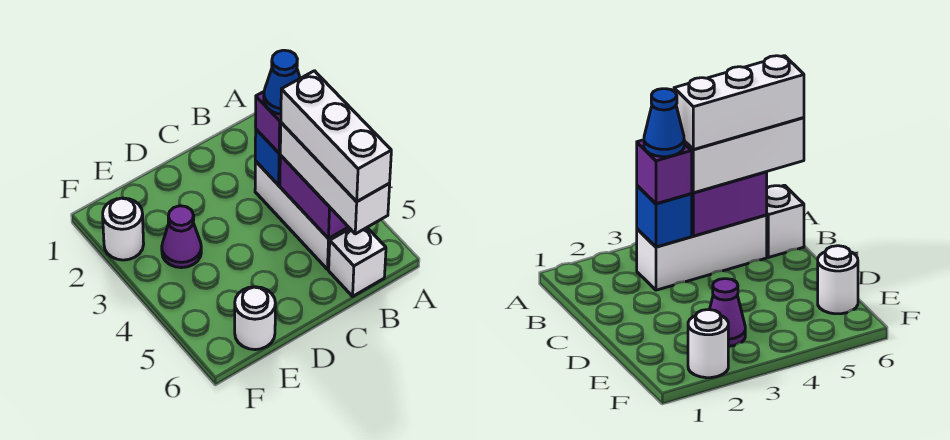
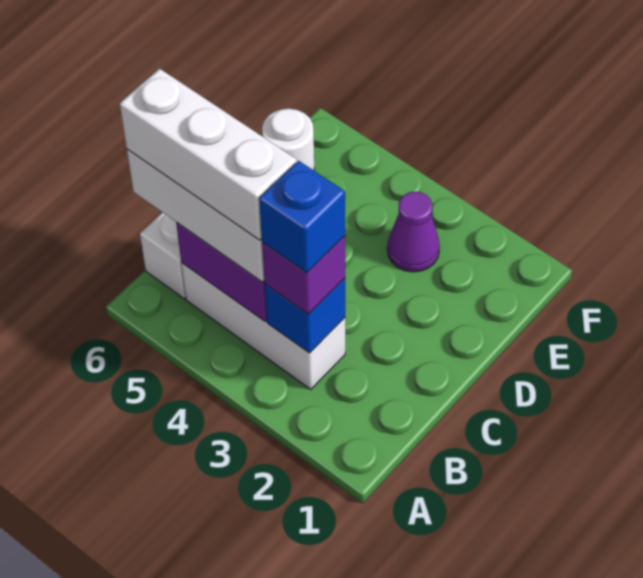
blue 1x1 cone [264,50,300,114] -> blue 1x1 brick [259,161,345,273]
white 1x1 round brick [103,198,144,260] -> none

